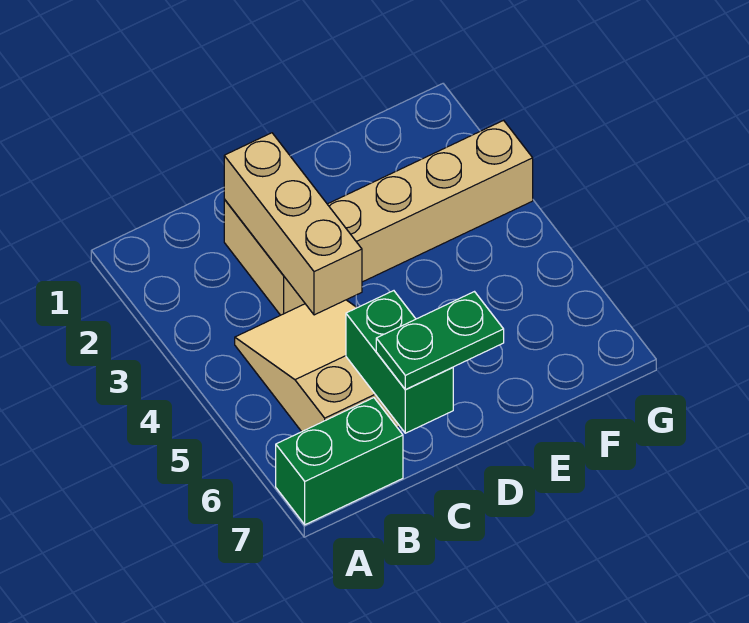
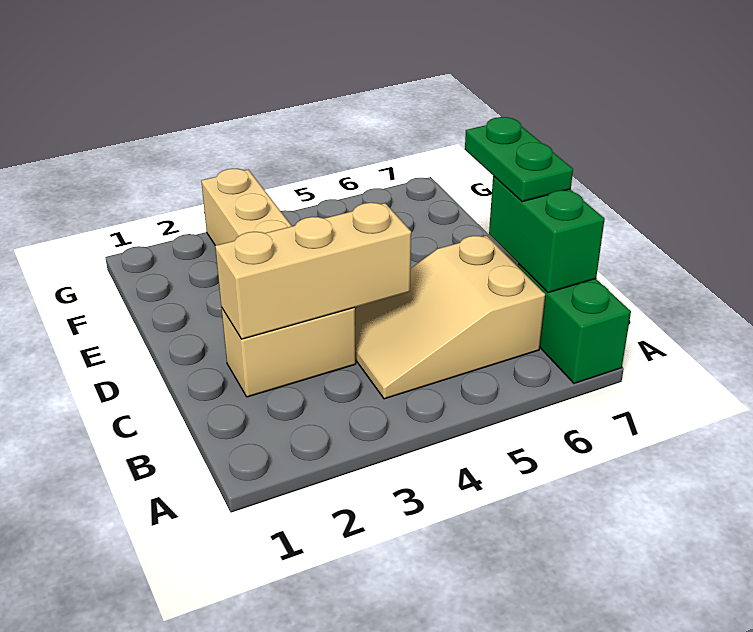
green 1x2 brick [346,291,453,433] -> green 1x2 brick turned to [489,176,605,293]

